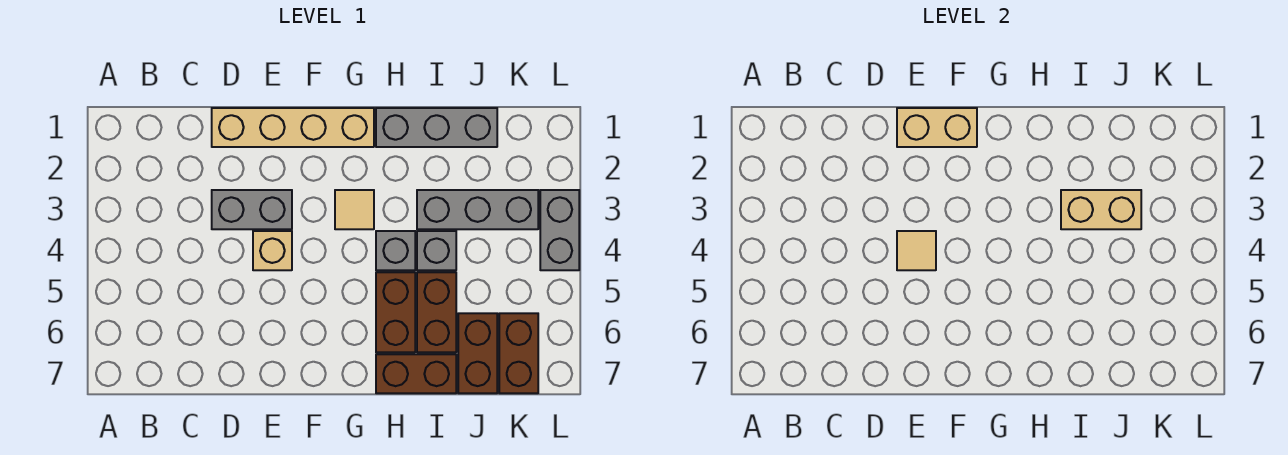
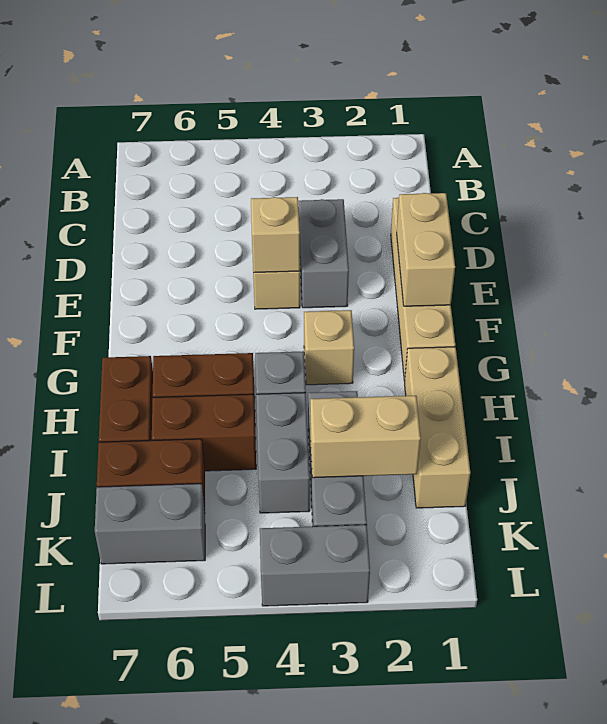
tan 1x1 tile [897,231,936,270] -> tan 1x1 brick [251,197,300,273]
tan 1x1 tile [335,190,374,229] -> tan 1x1 brick [304,310,354,385]
grey 1x3 brick [376,108,497,147] -> tan 1x3 brick [405,347,470,508]
tan 1x2 brick [1061,190,1141,229] -> tan 1x2 brick turned to [310,396,421,478]
grey 1x1 brick [417,231,456,270] -> grey 1x2 brick [256,393,310,513]
brown 1x2 brick [499,313,538,393] -> grey 1x2 brick [95,484,205,564]

